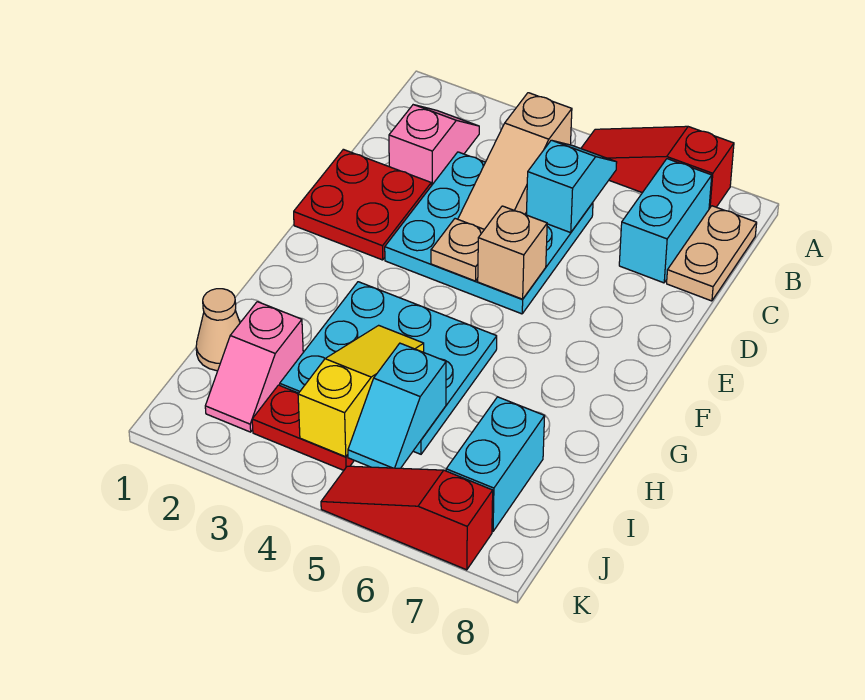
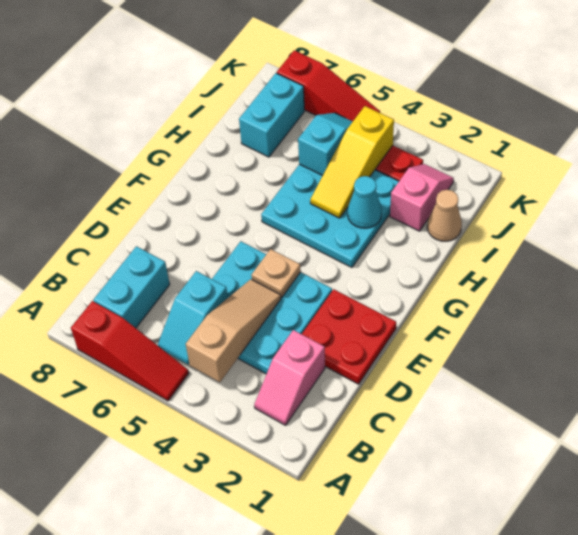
tan 1x2 plate [667,206,757,301] -> none
tan 1x1 brick [478,206,547,299] -> none
none -> cyan 1x1 cone [348,176,382,228]

